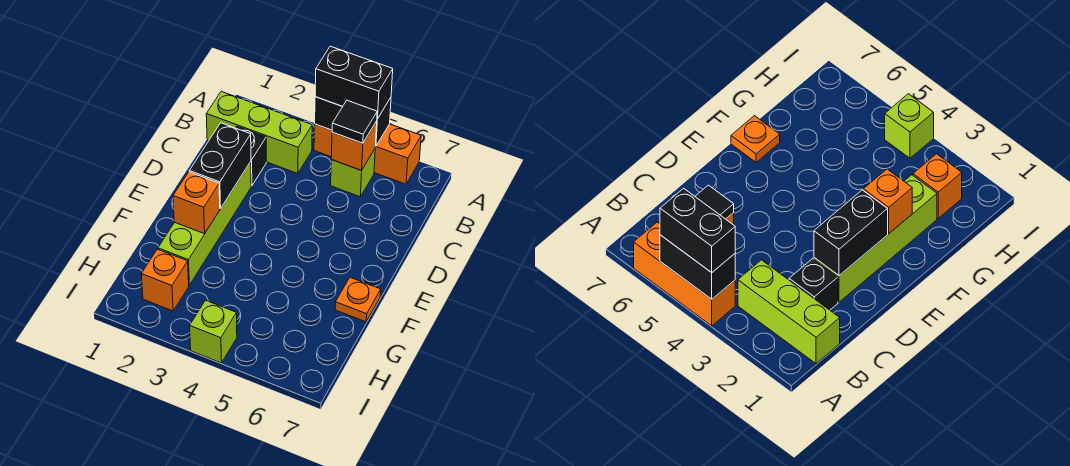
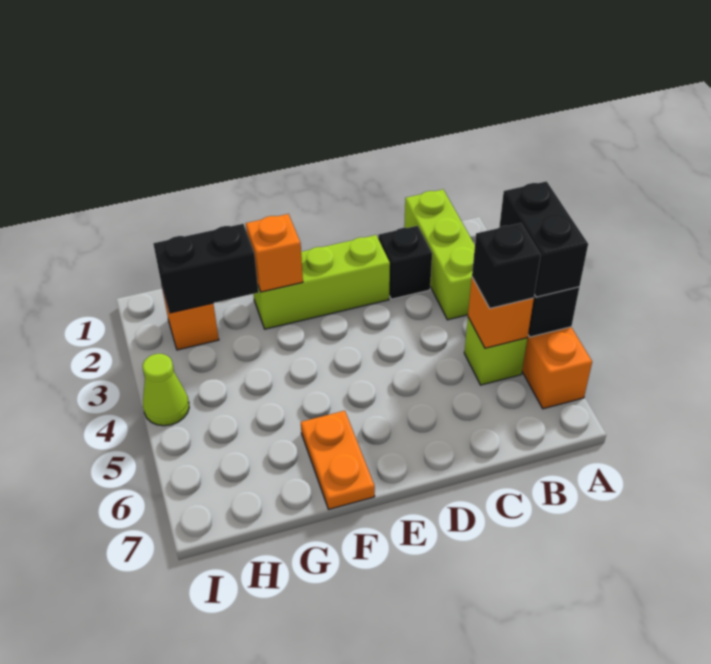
black 1x1 tile [332,101,377,143] -> black 1x1 brick [472,223,541,308]
lime 1x4 brick [158,162,251,285] -> lime 1x3 brick [254,235,390,329]
black 1x2 brick [189,123,251,209] -> black 1x2 brick moved to [153,224,258,313]
orange 1x1 plate [335,277,381,322] -> orange 1x2 plate [301,411,375,509]
lime 1x1 brick [190,300,237,363] -> lime 1x1 cone [143,354,189,426]

